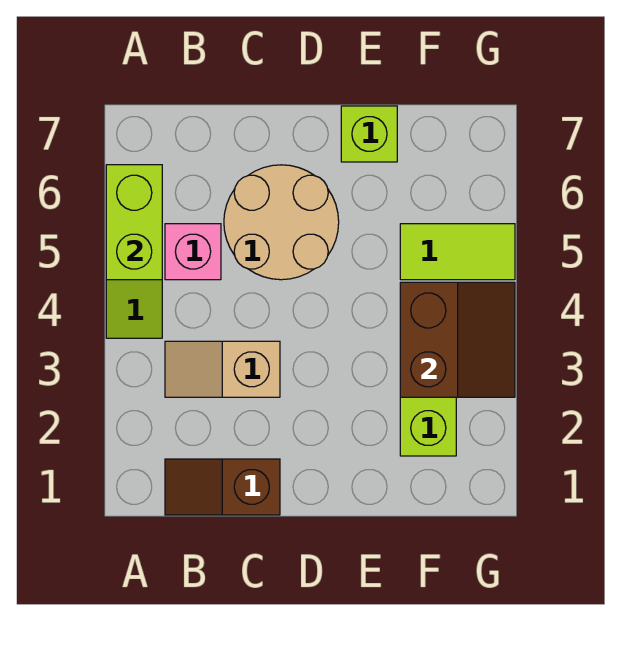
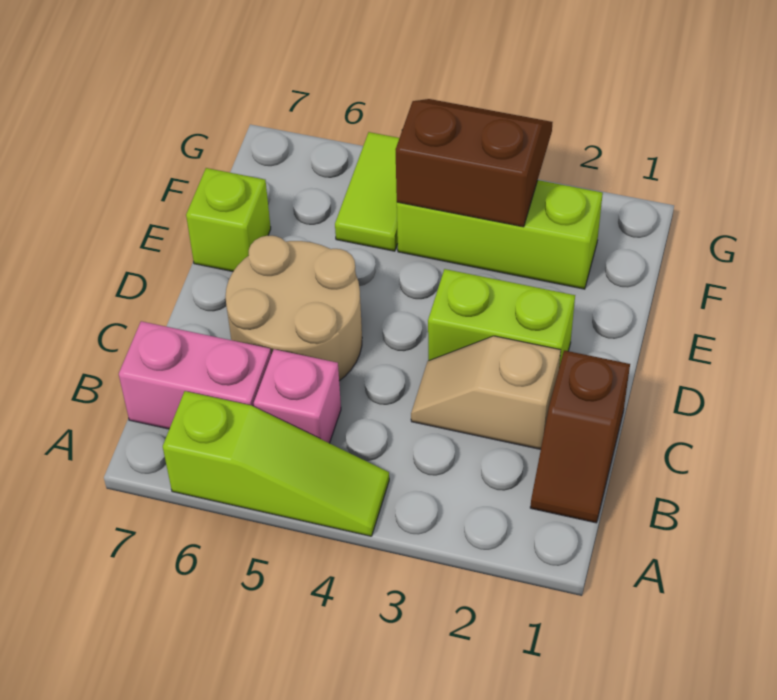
lime 1x2 brick [106,165,162,280] -> lime 1x2 brick moved to [428,269,575,367]
tan 1x2 slope [165,341,280,397] -> tan 1x2 slope turned to [411,336,561,449]
none -> pink 1x2 brick [119,321,271,429]

